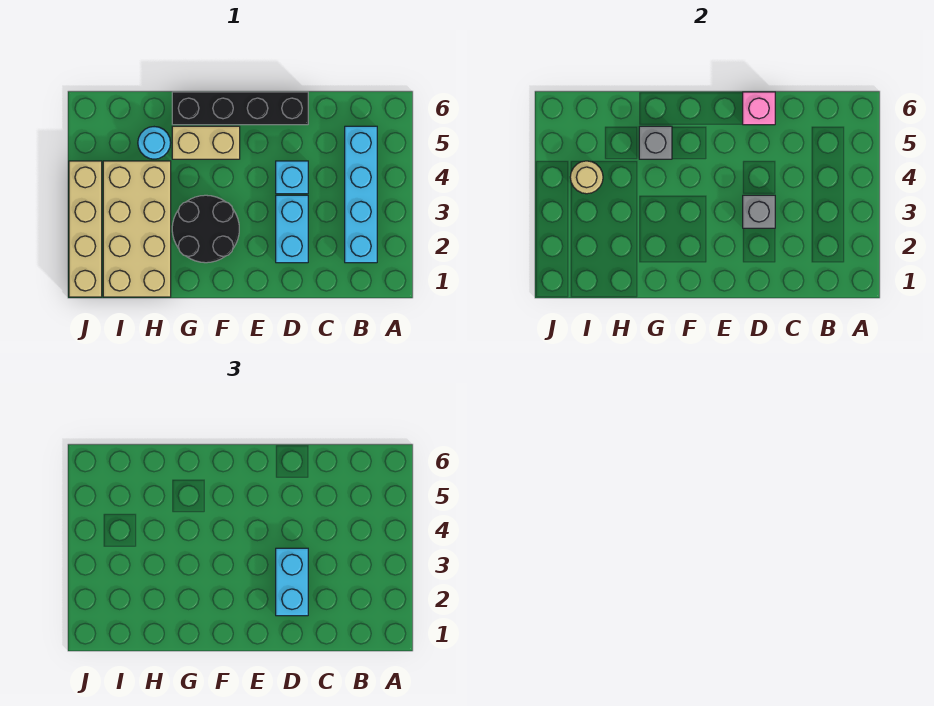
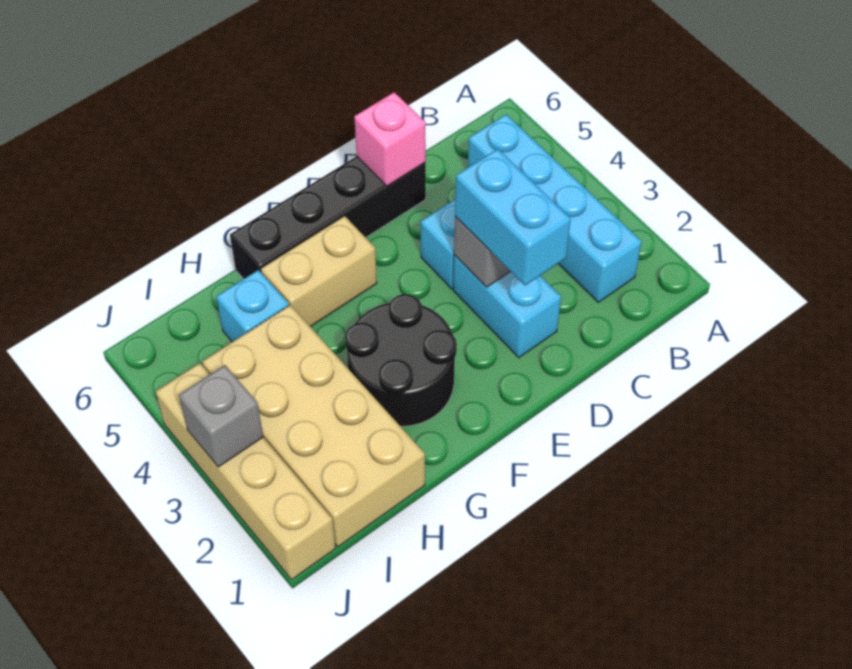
grey 1x1 brick [639,126,672,159] -> grey 1x1 brick moved to [179,365,263,467]
cyan 1x1 round brick [138,127,171,159] -> cyan 1x1 brick [216,270,289,342]
tan 1x1 round brick [570,161,603,194] -> none

